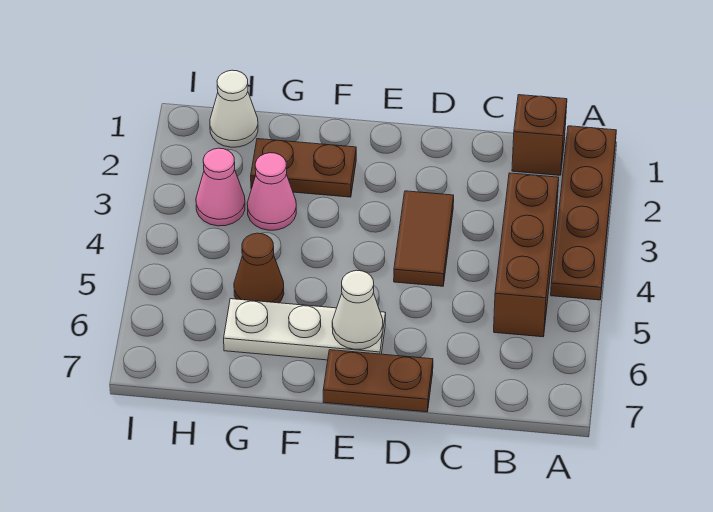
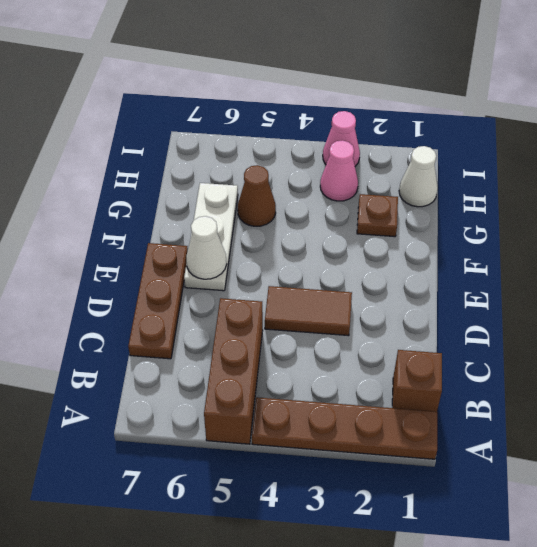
brown 1x3 brick [494,173,559,337] -> brown 1x3 brick turned to [204,298,263,444]
brown 1x2 plate [323,350,433,412] -> brown 1x3 plate [128,243,188,359]
brown 1x2 plate [251,139,356,197] -> brown 1x1 plate [357,194,398,237]
pink 1x1 cone [247,153,296,230] -> pink 1x1 cone moved to [323,111,360,166]

